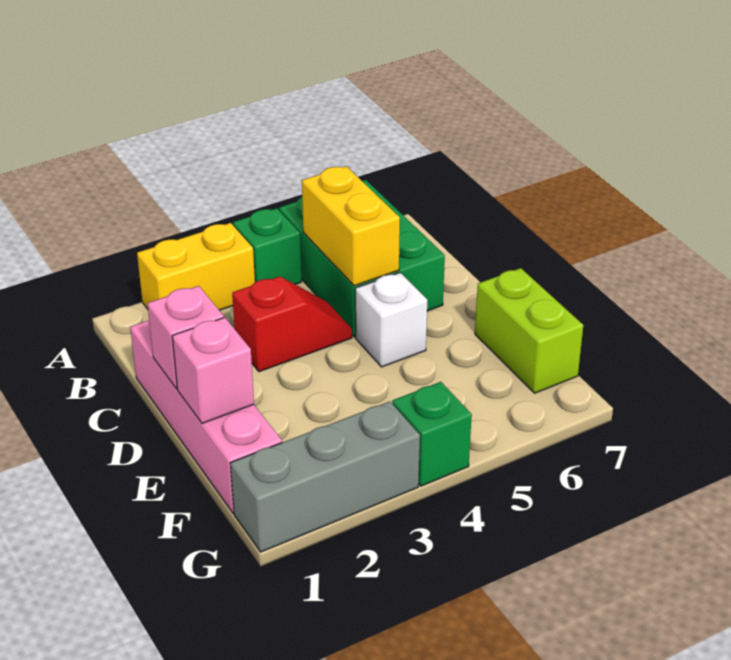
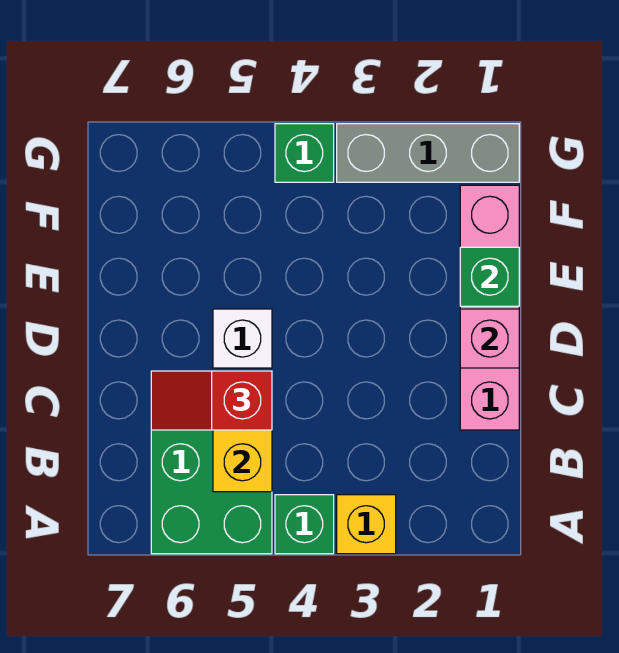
yellow 1x2 brick [137,223,255,310] -> yellow 1x1 brick [337,495,396,554]
red 1x2 slope [232,276,352,372] -> red 1x2 slope moved to [151,371,272,430]
pink 1x1 brick [172,317,254,423] -> green 1x1 brick [460,247,519,306]
lime 1x2 brick [475,268,583,393] -> none

